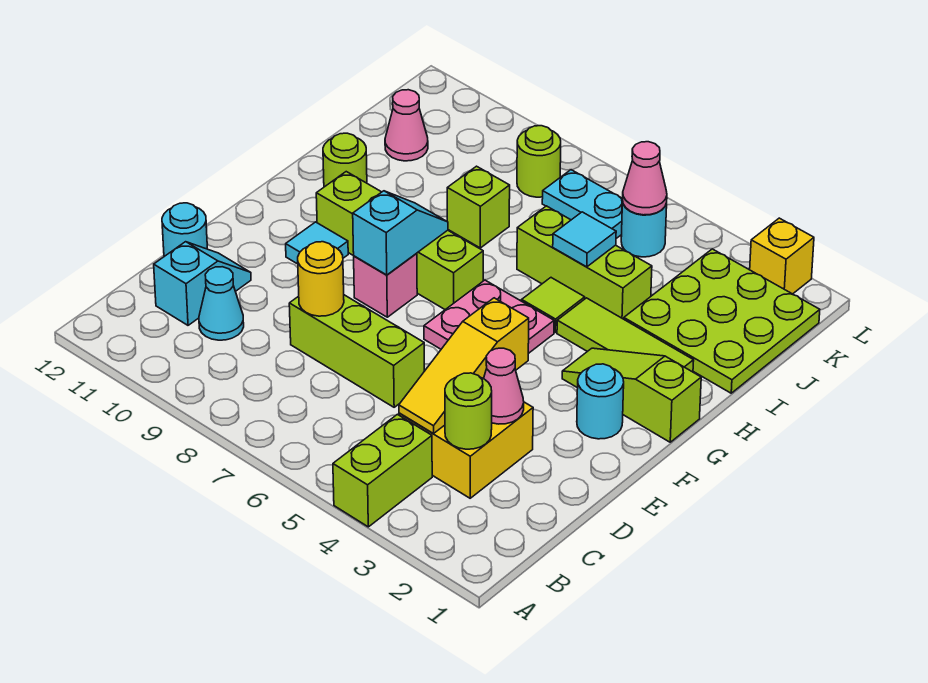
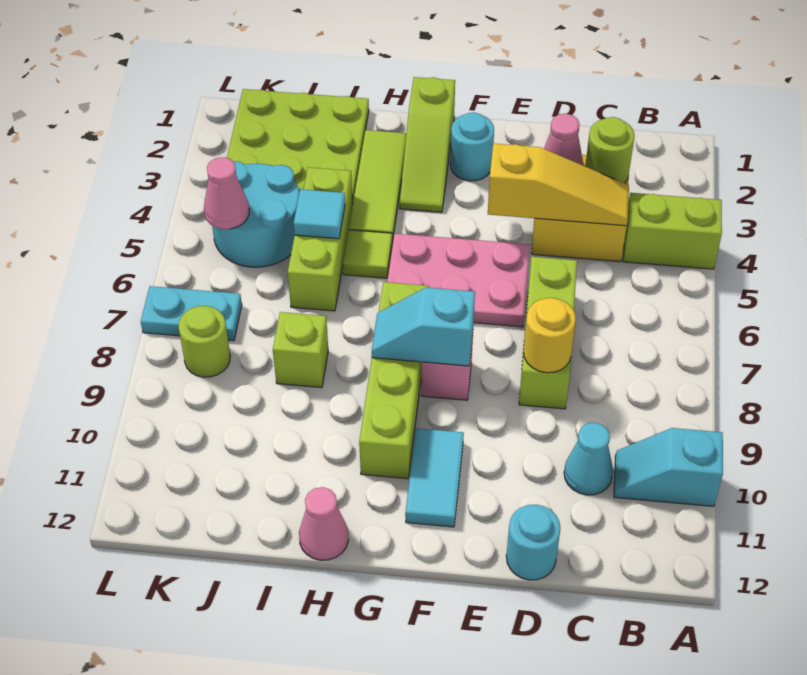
cyan 1x2 slope [154,242,251,325] -> cyan 1x2 slope moved to [614,428,723,506]
pink 2x2 plate [424,280,554,354] -> pink 2x3 plate [387,233,530,327]
cyan 1x1 tile [286,222,348,264] -> cyan 1x2 tile [405,428,464,527]
lime 1x1 round brick [323,133,367,187] -> none
pink 1x1 cone [385,90,428,161] -> pink 1x1 cone moved to [299,487,349,560]
cyan 1x1 round brick [621,201,667,257] -> cyan 2x2 round brick [212,161,299,267]
cyan 1x2 plate [542,170,623,238] -> cyan 1x2 plate turned to [141,286,242,341]
yellow 1x1 brick [750,218,814,294] -> none

